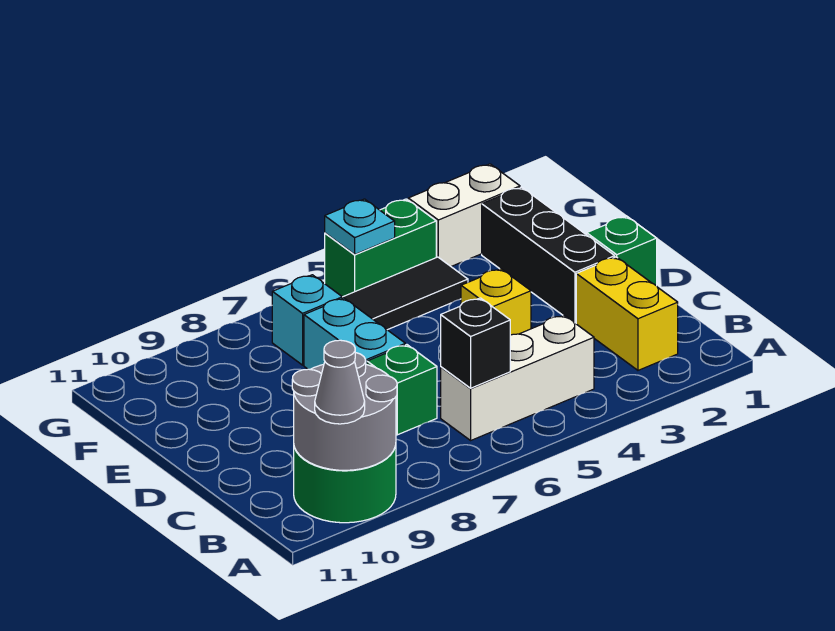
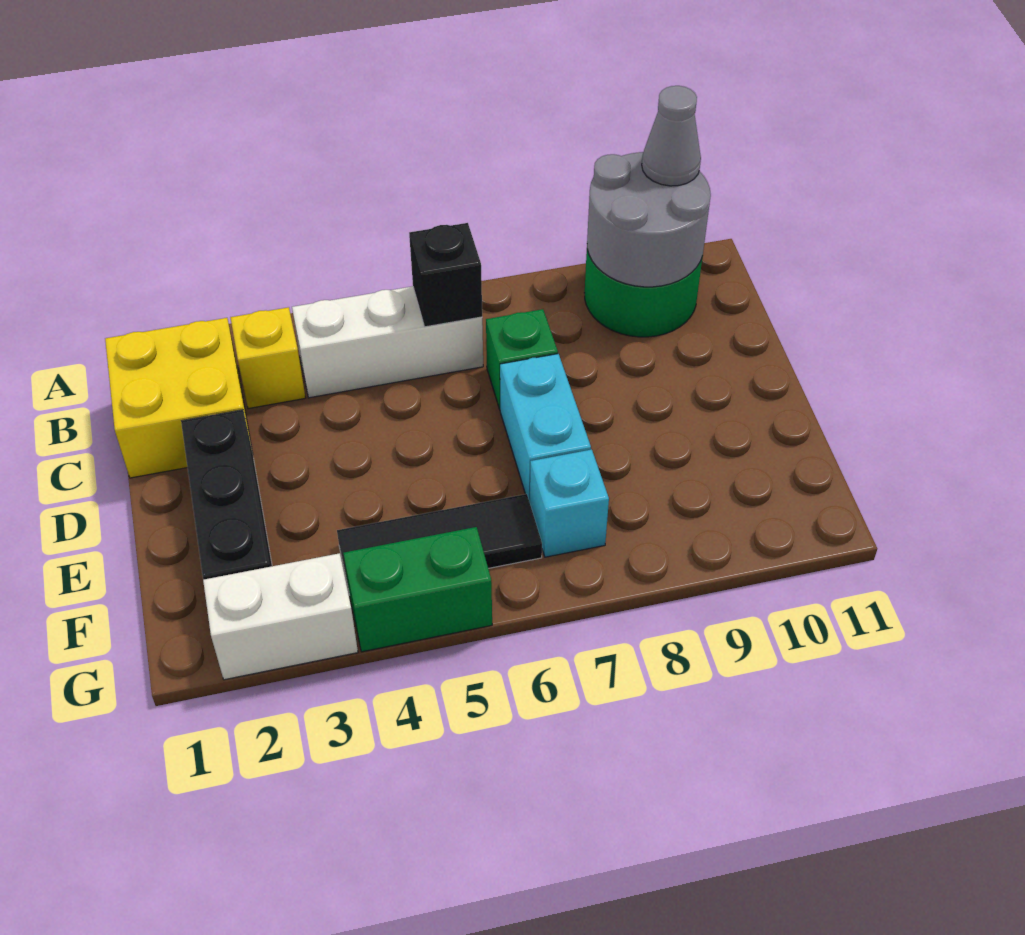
yellow 1x2 brick [576,257,678,370] -> yellow 2x2 brick [105,318,252,478]
green 1x1 brick [587,216,657,286] -> none
yellow 1x1 brick [461,269,531,335] -> yellow 1x1 brick moved to [230,307,305,409]
cyan 1x1 plate [325,199,395,254] -> none

